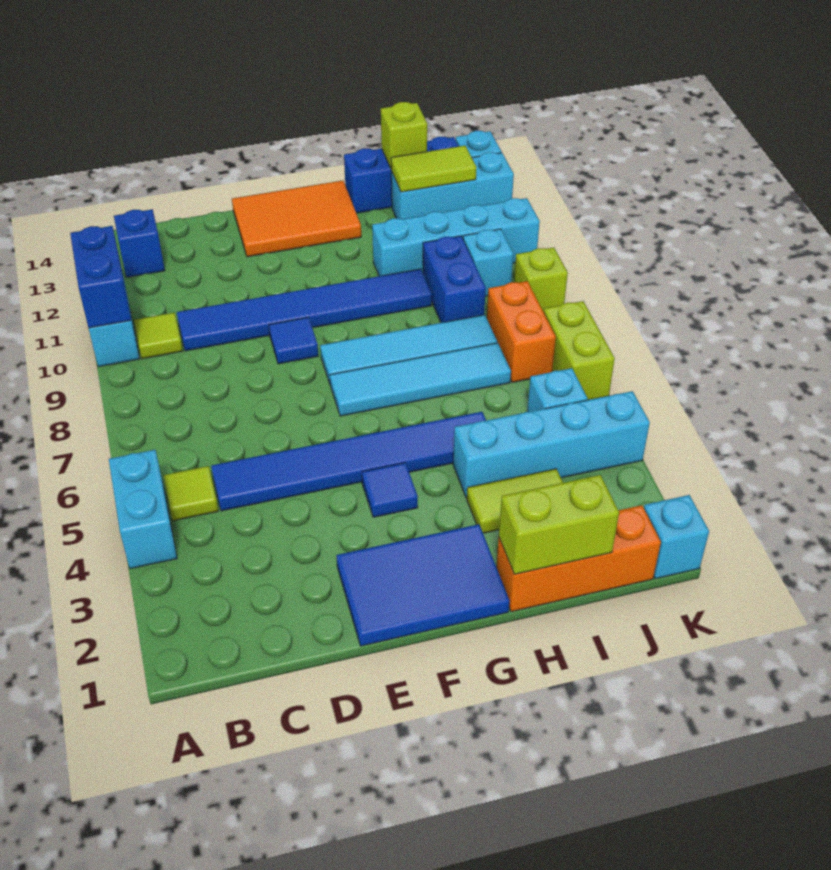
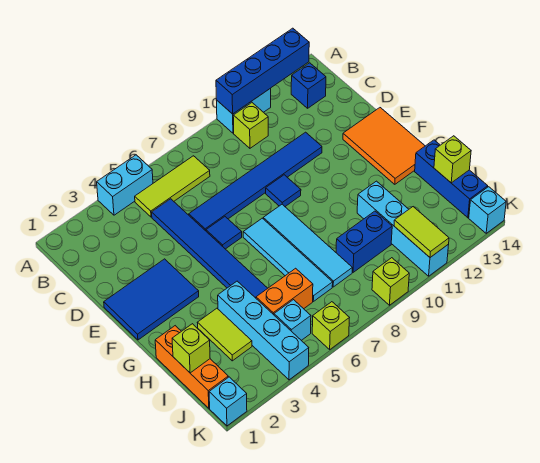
blue 1x2 brick [70,226,131,328] -> blue 1x4 brick [216,28,309,114]
lime 1x1 tile [164,466,218,521] -> lime 1x3 tile [135,156,210,217]
lime 1x1 tile [134,313,183,359] -> lime 1x1 brick [233,103,268,148]
blue 1x6 tile [177,269,432,351] -> blue 1x6 tile turned to [189,132,322,231]
blue 2x3 tile [336,524,510,646] -> blue 2x3 tile turned to [104,259,199,340]
blue 1x1 tile [362,463,418,517] -> blue 1x1 tile moved to [206,217,242,249]
lime 1x2 brick [499,475,619,574] -> lime 1x1 brick [172,324,210,373]
cyan 1x3 brick [391,152,514,219] -> none
lime 1x2 tile [391,146,477,192] -> lime 1x2 tile moved to [394,207,449,257]
orange 1x2 brick [487,281,556,382] -> orange 1x2 brick moved to [256,268,313,315]
cyan 1x1 brick [463,229,513,296] -> none
lime 1x2 brick [544,301,615,400] -> lime 1x1 brick [312,302,349,349]

